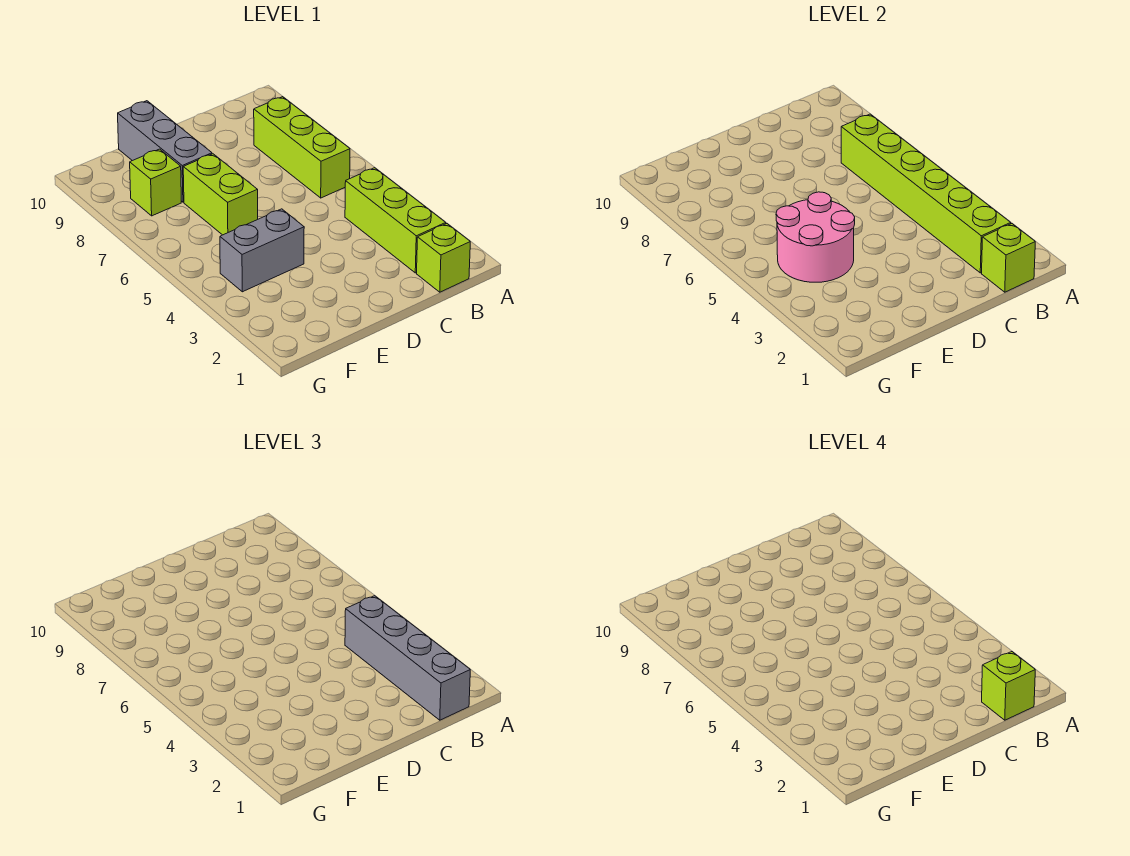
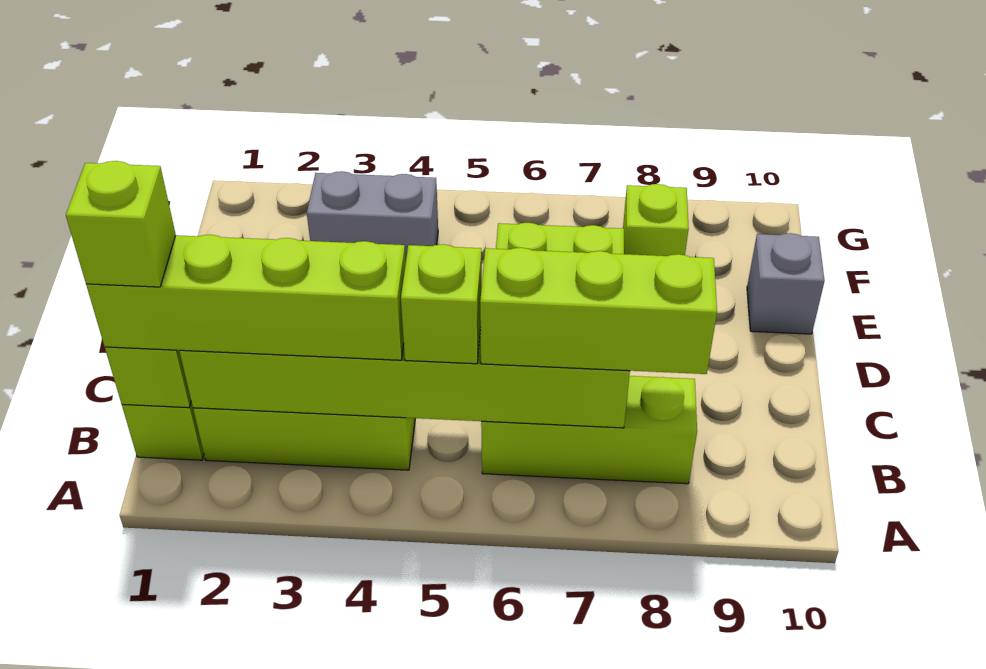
grey 1x4 brick [345,596,470,720] -> lime 1x4 brick [86,235,406,360]
none -> lime 1x1 brick [401,244,482,364]
none -> lime 1x3 brick [480,248,717,374]
grey 1x2 brick [220,209,304,292] -> grey 1x2 brick turned to [307,171,438,260]
pink 2x2 round brick [776,192,855,282] -> none
grey 1x3 brick [118,101,212,202] -> grey 1x1 brick [747,233,825,334]

